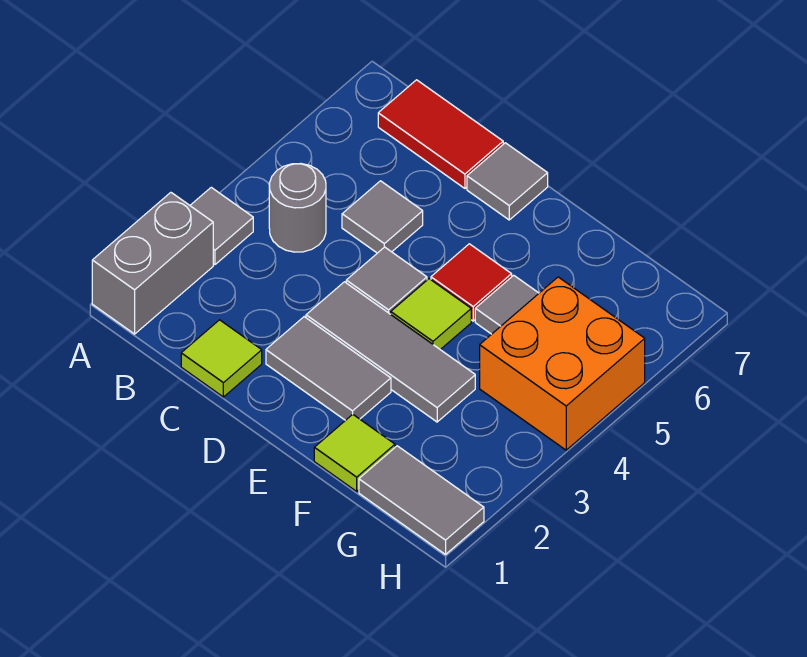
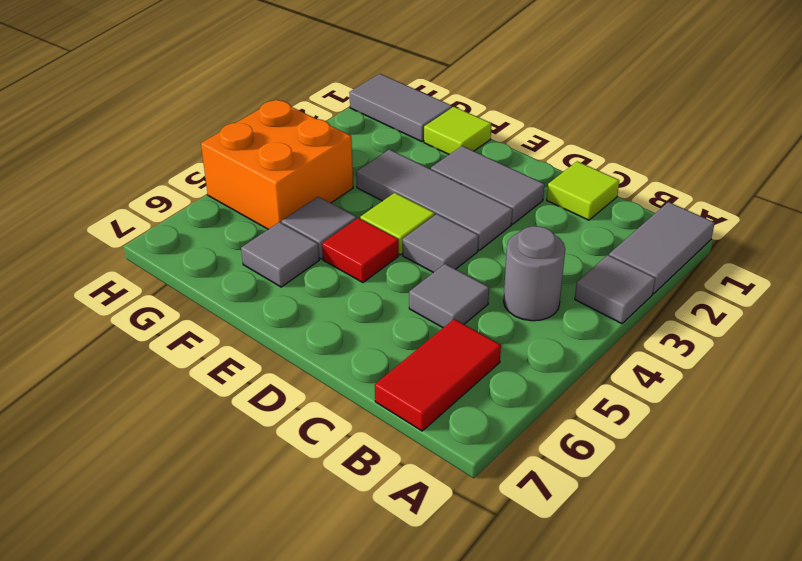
grey 1x2 brick [92,193,213,334] -> grey 1x2 tile [609,202,715,293]
red 1x2 tile [378,80,503,188] -> red 1x2 tile turned to [375,319,501,431]
grey 1x1 tile [467,143,548,220] -> grey 1x1 tile moved to [241,222,319,287]

